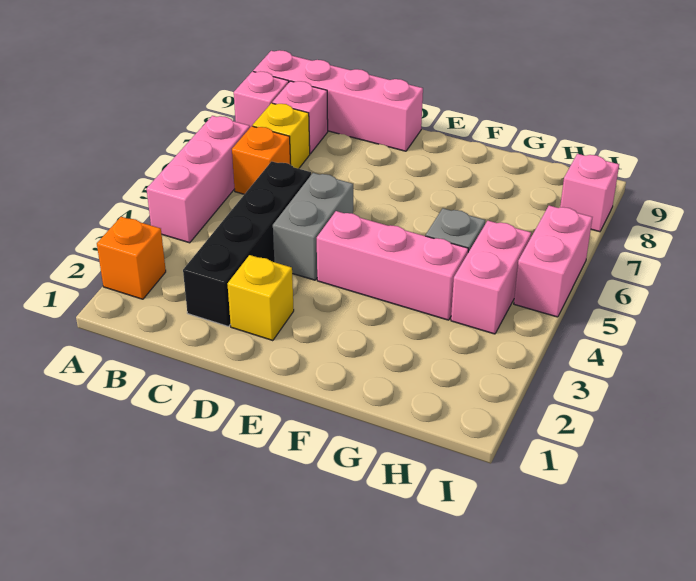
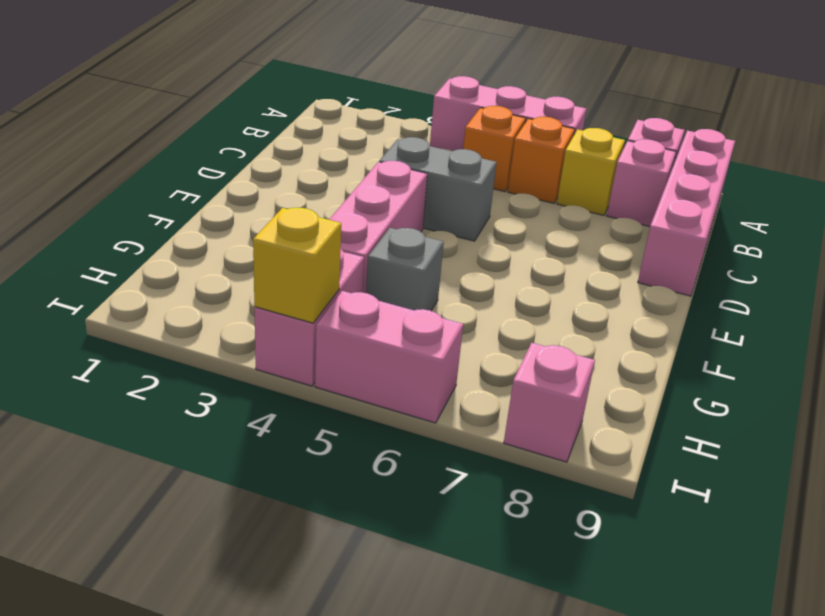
orange 1x1 brick [97,217,166,299] -> orange 1x1 brick moved to [463,106,526,192]
black 1x4 brick [183,161,311,326] -> none
yellow 1x1 brick [228,255,294,341] -> yellow 1x1 brick moved to [253,208,341,323]
pink 1x2 brick [451,221,531,334] -> pink 1x2 brick turned to [254,249,364,386]

